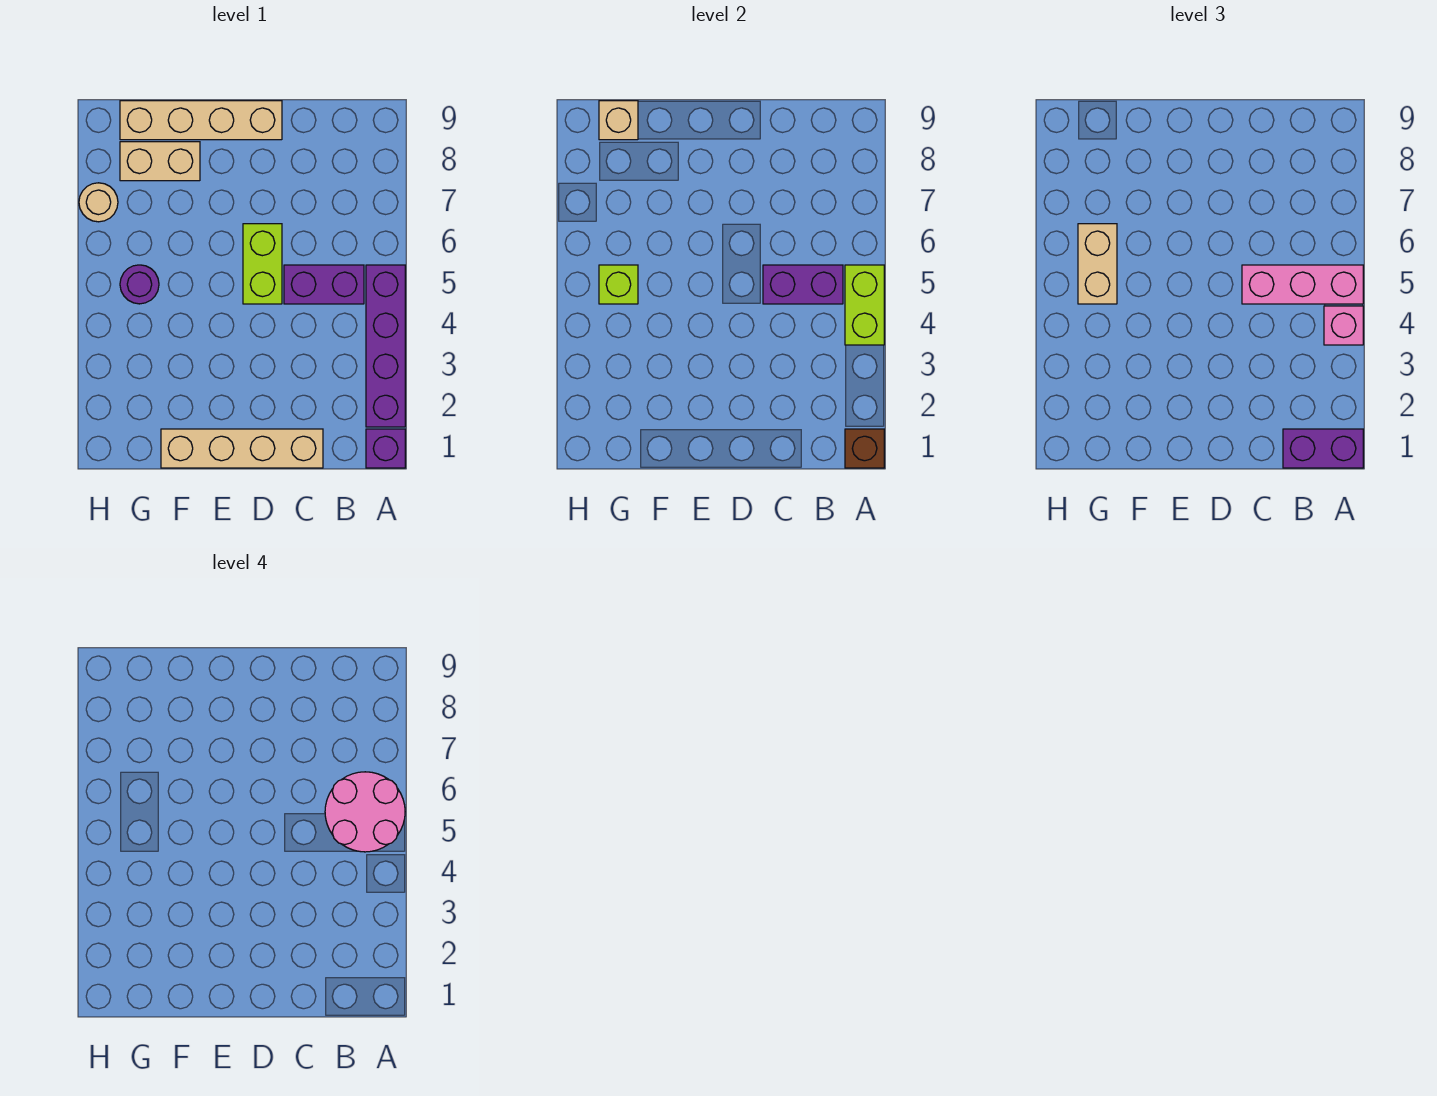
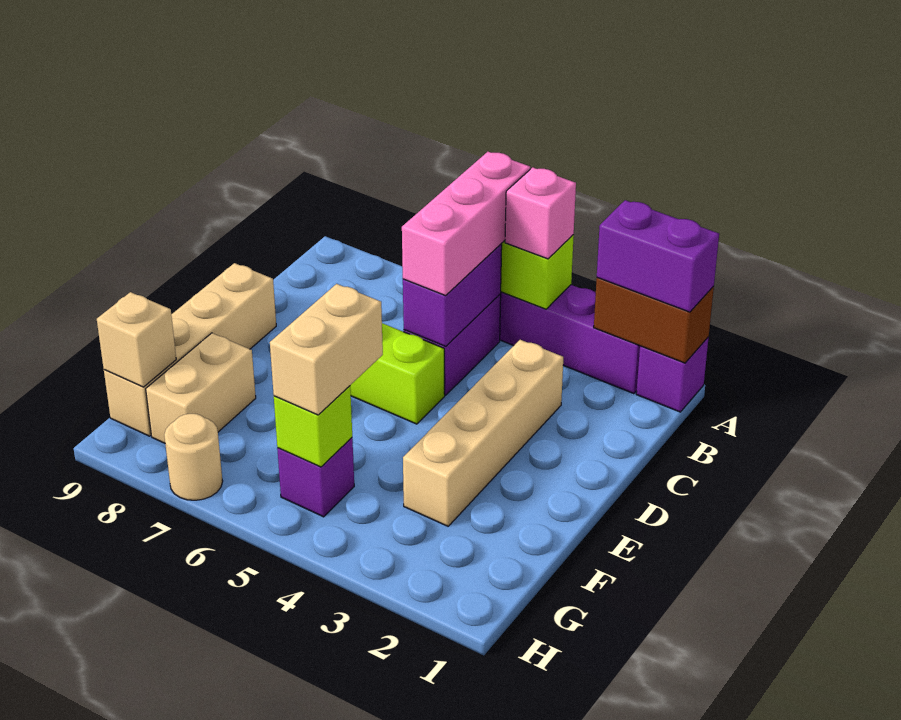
brown 1x1 brick [845,429,884,468] -> brown 1x2 brick [594,278,714,363]
purple 1x2 brick [1283,429,1363,468] -> purple 1x2 brick turned to [597,200,719,312]
pink 2x2 round brick [325,772,405,852] -> none
tan 1x4 brick [161,429,323,468] -> tan 1x4 brick moved to [403,340,563,526]
purple 1x1 round brick [120,265,159,304] -> purple 1x1 brick [277,438,354,517]
tan 1x2 brick [1078,224,1117,304] -> tan 1x2 brick turned to [270,284,383,415]

